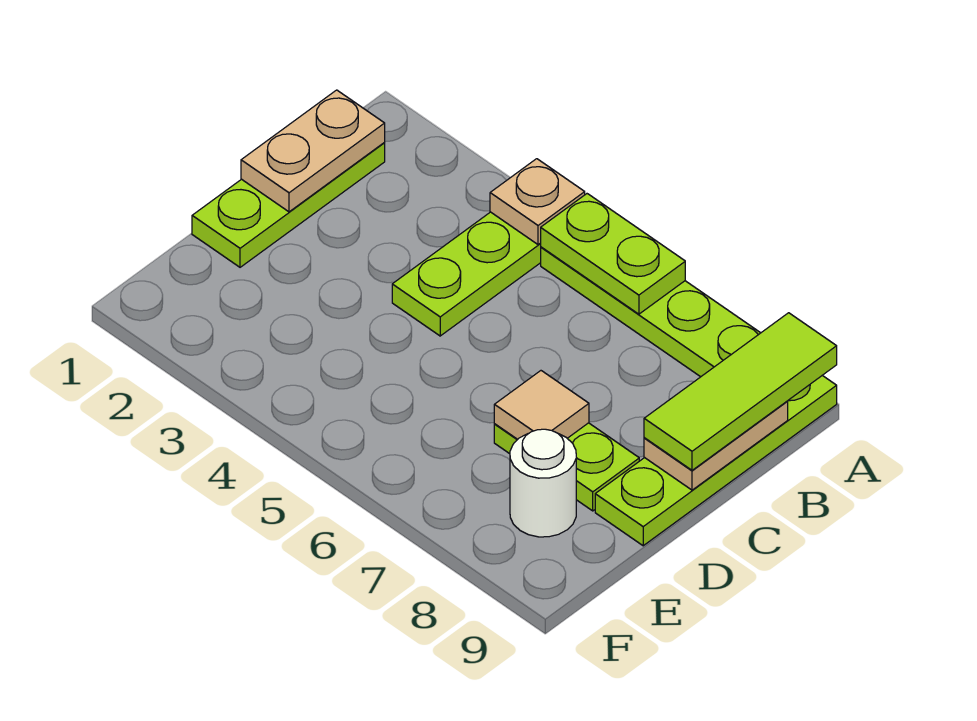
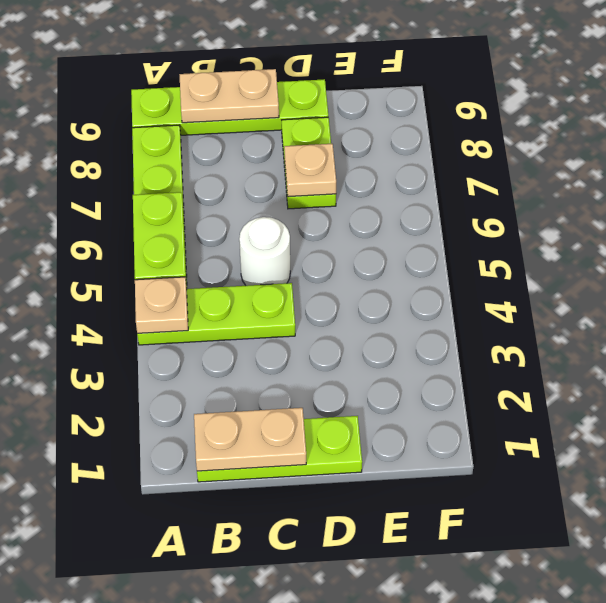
lime 1x3 tile [644,313,837,470] -> none
tan 1x1 tile [494,371,589,439] -> tan 1x1 plate [284,144,336,197]
white 1x1 round brick [510,429,576,537] -> white 1x1 round brick moved to [239,217,290,286]

